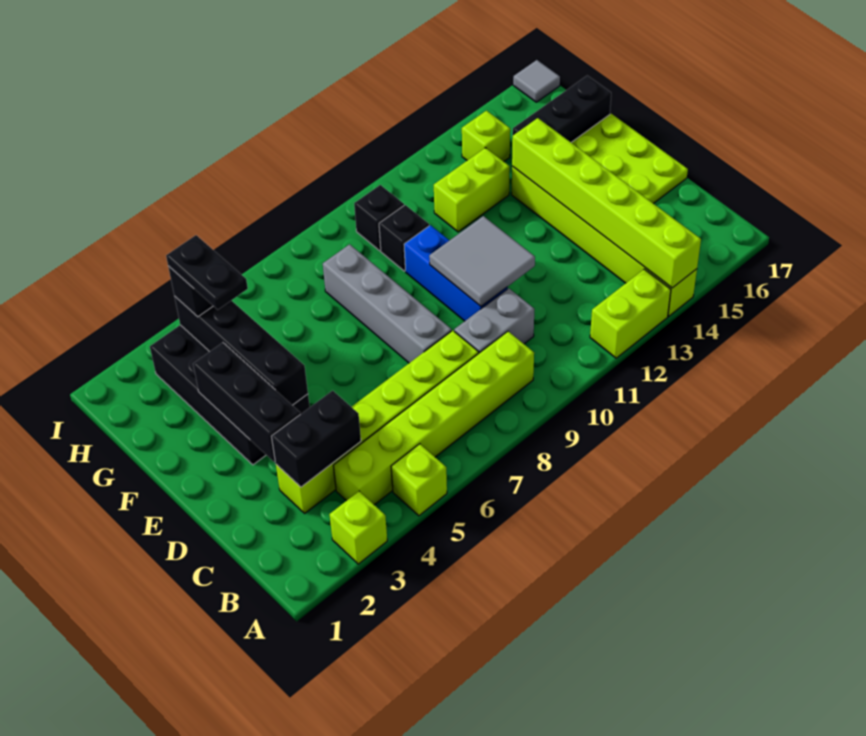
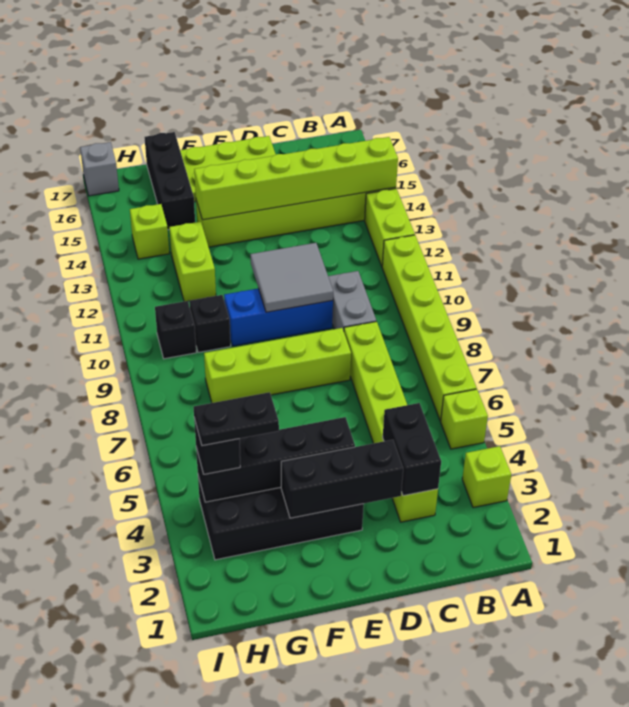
lime 1x6 brick [333,331,534,505] -> lime 1x6 brick moved to [382,235,477,421]
grey 1x4 brick [323,244,452,363] -> lime 1x4 brick [204,328,351,403]
grey 1x1 tile [513,60,560,102] -> grey 1x1 brick [80,142,119,196]

